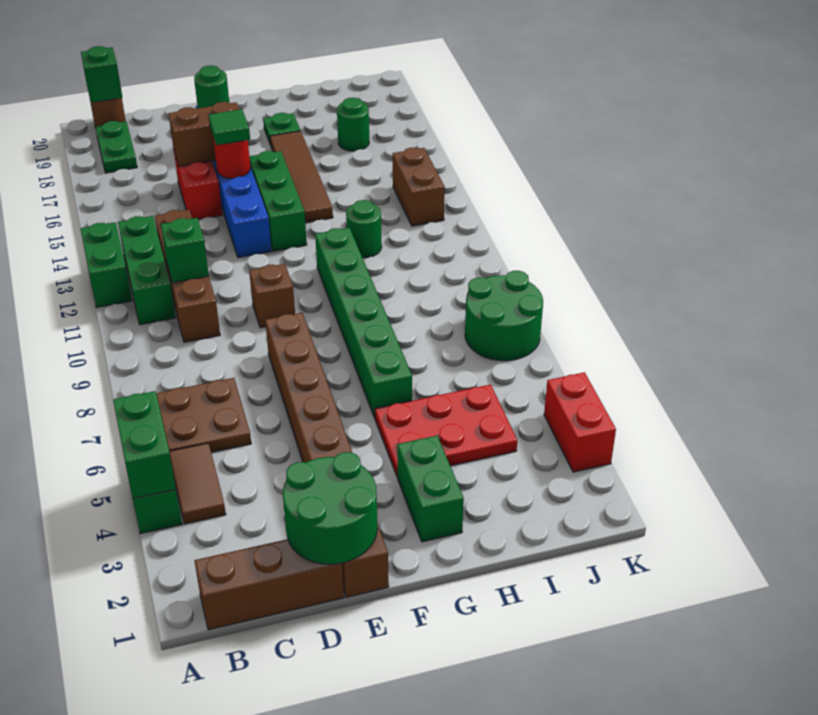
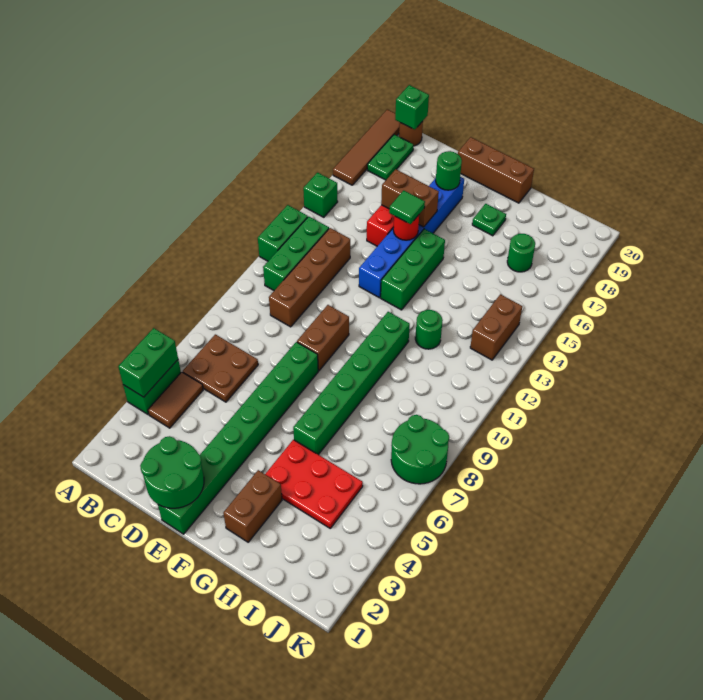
brown 1x3 brick [194,539,344,630] -> brown 1x3 brick moved to [458,137,534,203]
green 1x1 brick [161,218,209,283] -> green 1x1 brick moved to [303,173,338,217]
brown 1x8 brick [265,313,389,597] -> green 1x8 brick [158,342,318,534]
brown 1x1 brick [249,264,295,328] -> brown 1x2 brick [297,305,349,371]
green 1x2 brick [397,436,464,542] -> brown 1x2 brick [223,470,282,542]
brown 1x4 tile [270,131,333,223] -> brown 1x4 tile moved to [333,109,400,185]
red 1x2 brick [544,372,616,472] -> none

